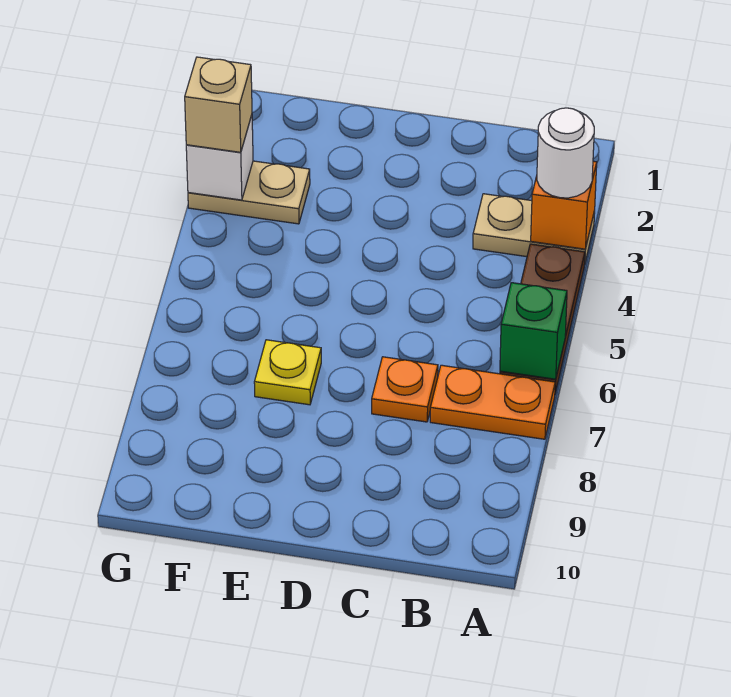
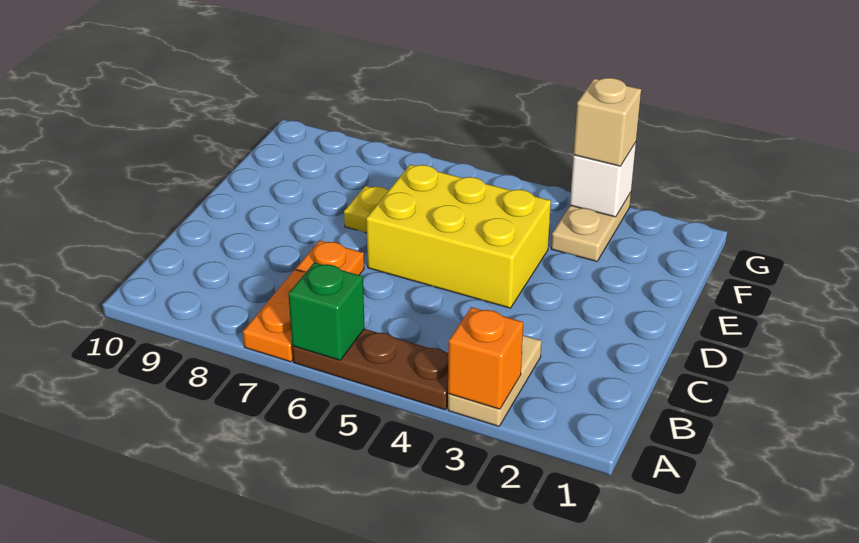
white 1x1 round brick [537,108,594,198] -> none
none -> yellow 2x3 brick [366,165,551,308]

